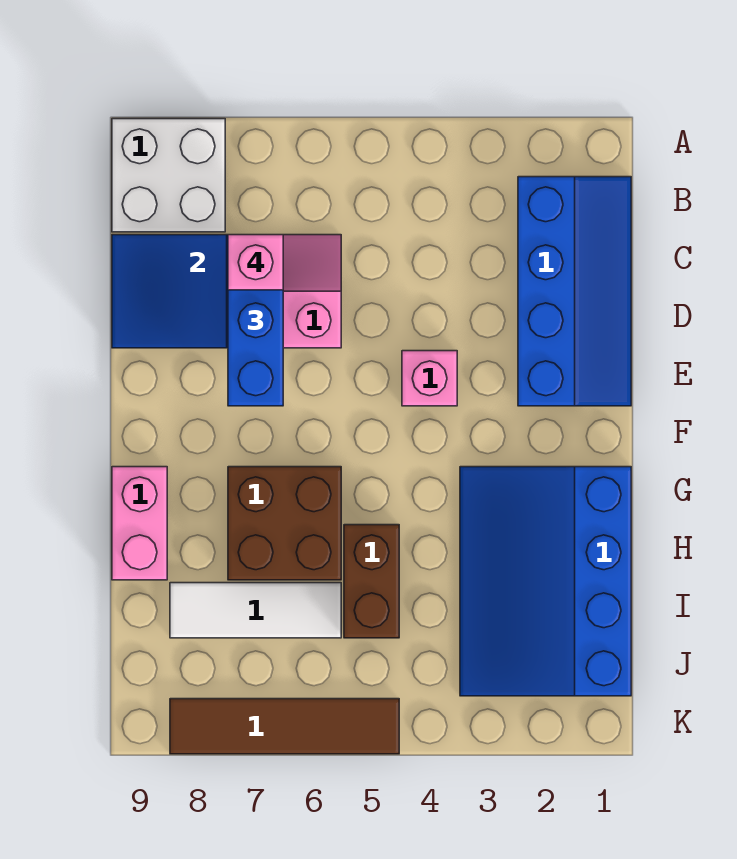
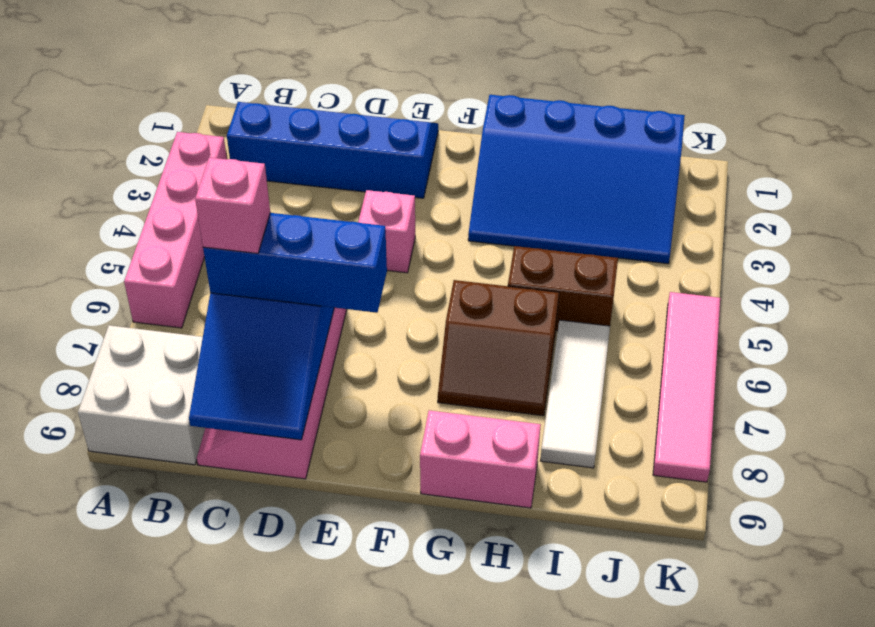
none -> pink 1x4 brick [124,132,227,328]
brown 2x2 brick [228,467,341,580] -> brown 2x2 slope [438,280,559,416]
brown 1x4 tile [170,699,399,754] -> pink 1x4 tile [653,292,720,482]

